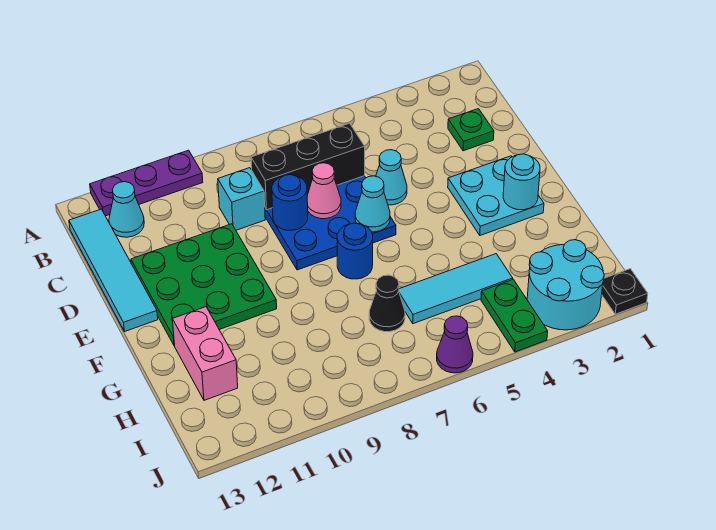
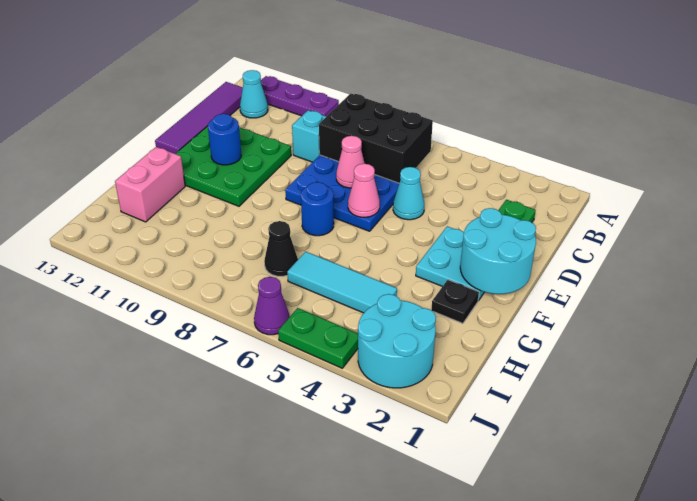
cyan 1x4 tile [69,209,158,332] -> purple 1x4 tile [155,82,243,154]
black 1x3 brick [251,123,365,210] -> black 2x3 brick [319,93,433,183]
blue 1x1 round brick [272,175,308,230] -> blue 1x1 round brick moved to [208,114,241,165]
cyan 1x1 cone [355,176,390,232] -> pink 1x1 cone [348,164,380,217]
cyan 1x1 round brick [503,154,540,210] -> cyan 2x2 round brick [460,208,536,294]
green 1x2 plate [481,279,548,352] -> green 1x2 plate turned to [278,308,358,368]
black 1x1 plate [602,269,648,314] -> black 1x1 plate moved to [431,280,479,323]

